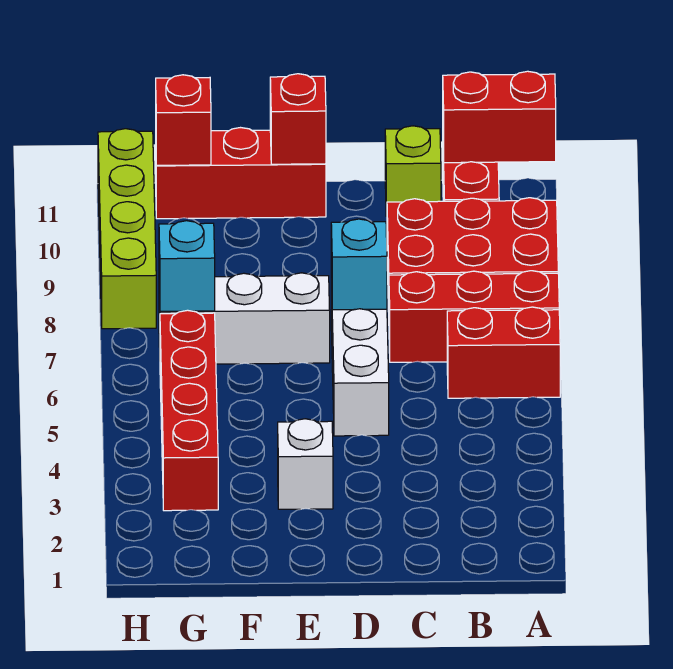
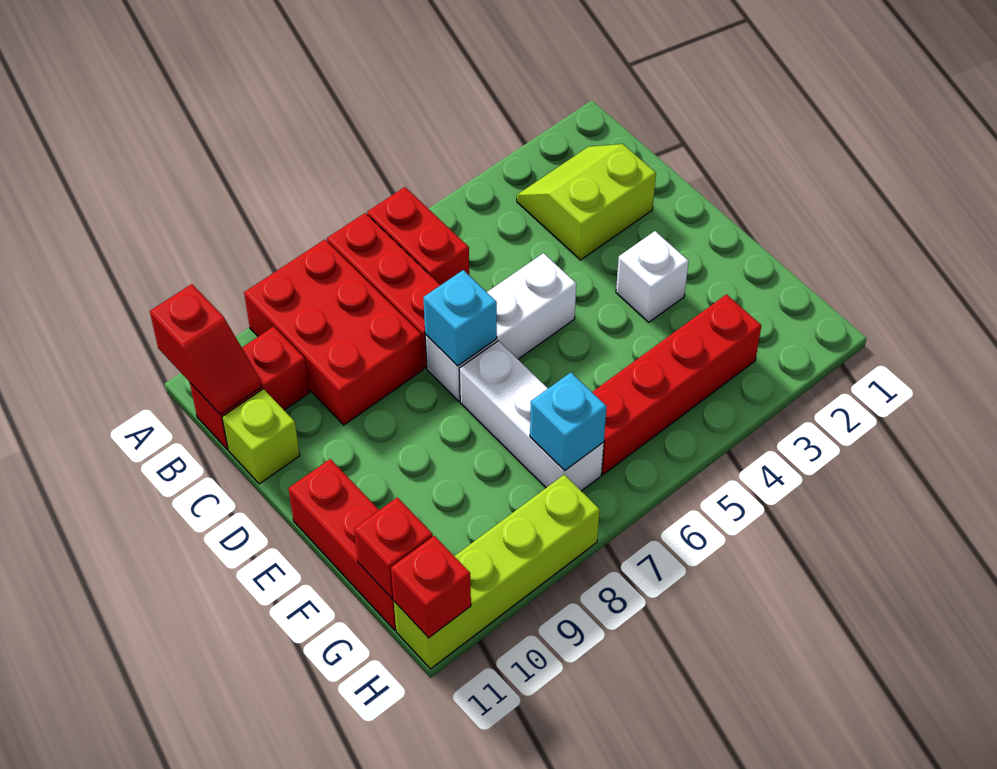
red 1x2 brick [443,71,556,163] -> red 1x2 slope [150,284,262,415]
none -> lime 2x2 slope [517,144,656,260]
red 1x1 brick [270,74,326,164] -> red 1x1 brick moved to [391,536,471,638]

